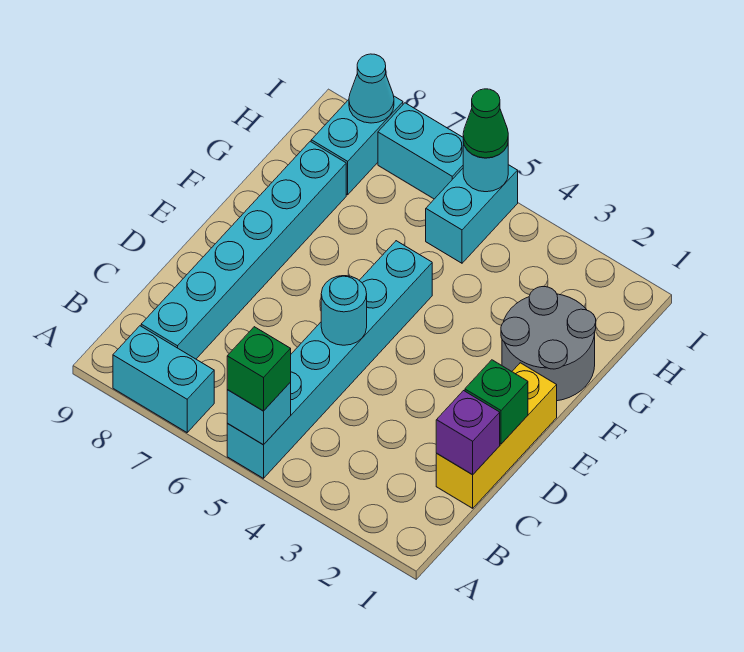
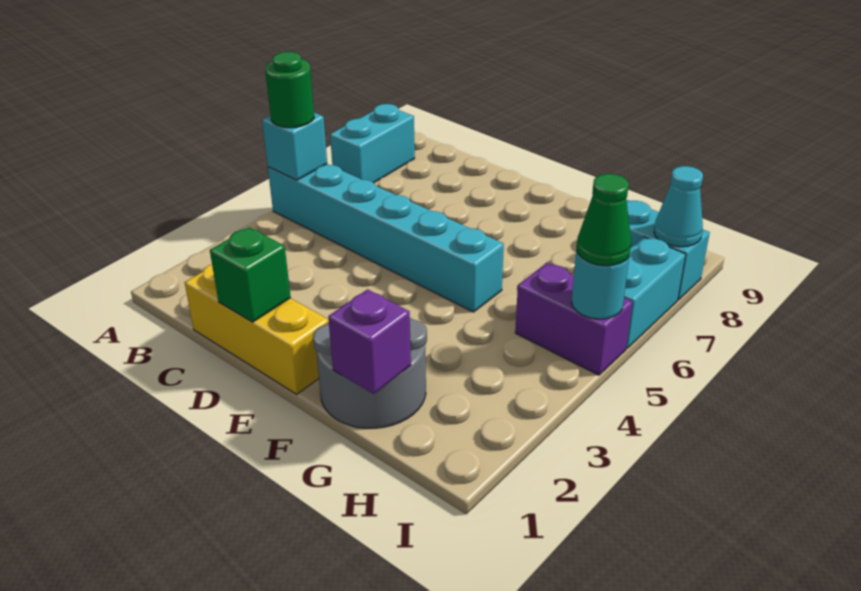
green 1x1 brick [227,327,291,411] -> green 1x1 round brick [265,52,314,128]
cyan 1x6 brick [141,141,346,359] -> none
purple 1x1 brick [436,391,500,475] -> purple 1x1 brick moved to [328,289,411,394]
cyan 1x1 round brick [321,276,367,345] -> none
cyan 1x2 brick [426,165,518,263] -> purple 1x2 brick [515,263,633,375]

